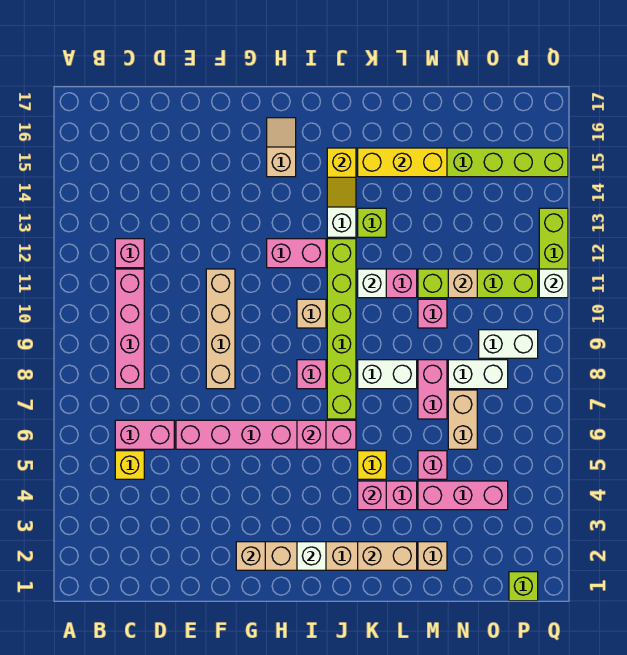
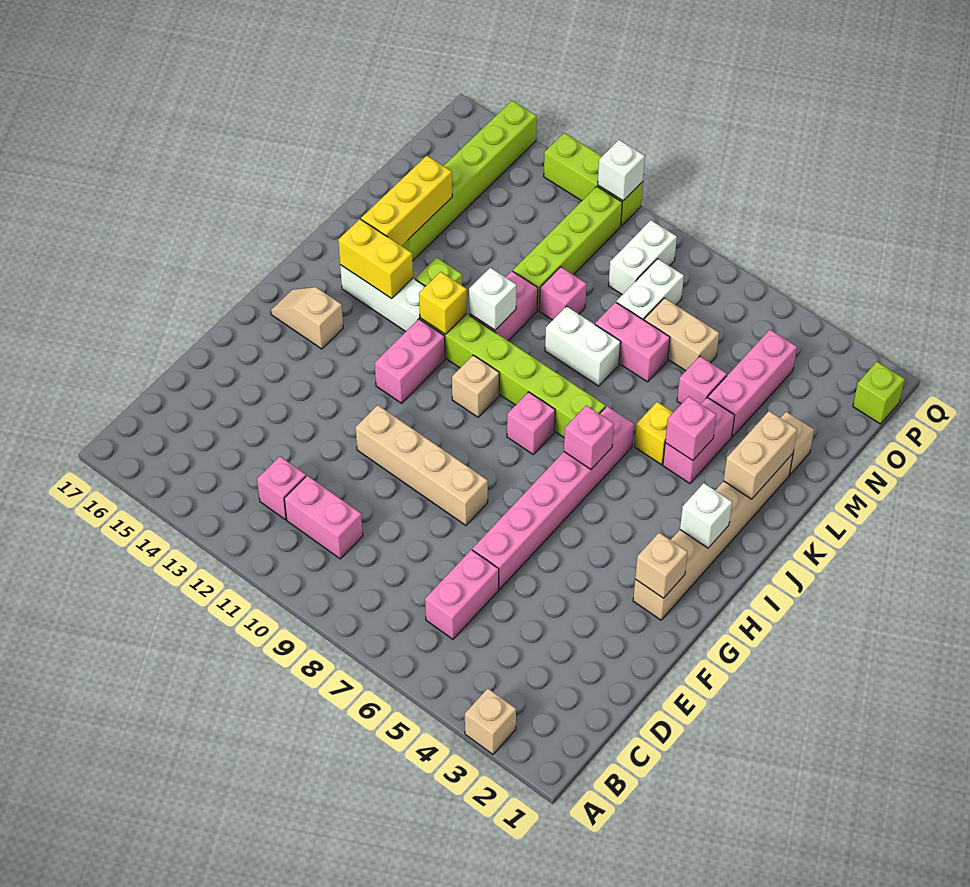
yellow 1x1 brick [115,451,144,479] -> yellow 1x1 brick moved to [419,272,467,334]
pink 1x4 brick [115,269,144,389] -> pink 1x2 brick [284,476,363,559]
yellow 1x2 slope [327,148,356,207] -> yellow 1x2 brick [338,219,413,299]
white 1x2 brick [358,360,417,389] -> white 1x2 brick turned to [545,306,621,386]
tan 1x1 brick [448,269,477,298] -> tan 1x1 brick moved to [465,688,516,754]

